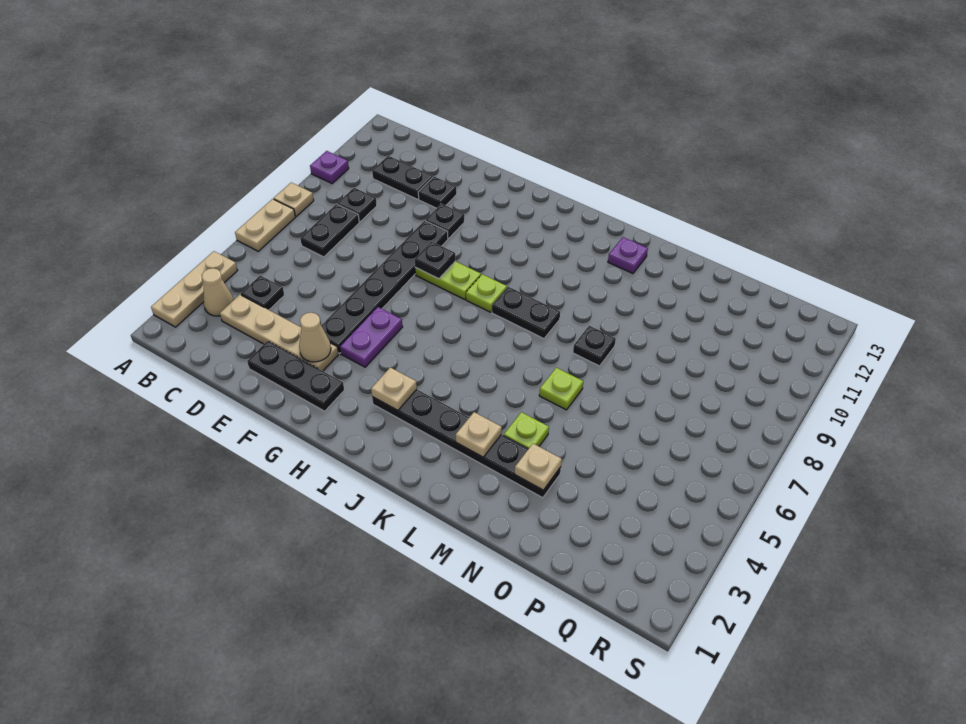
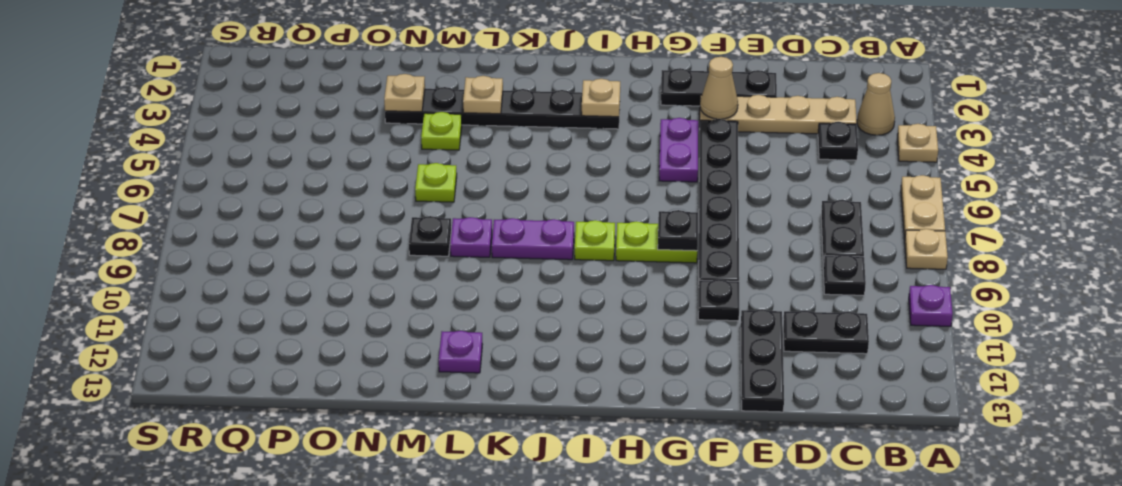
tan 1x3 plate [151,251,238,327] -> tan 1x1 plate [897,124,938,162]
black 1x1 plate [418,177,457,208] -> black 1x3 plate [741,309,784,412]
black 1x2 plate [492,287,560,339] -> purple 1x2 plate [492,218,574,260]
none -> purple 1x1 plate [450,217,492,257]

